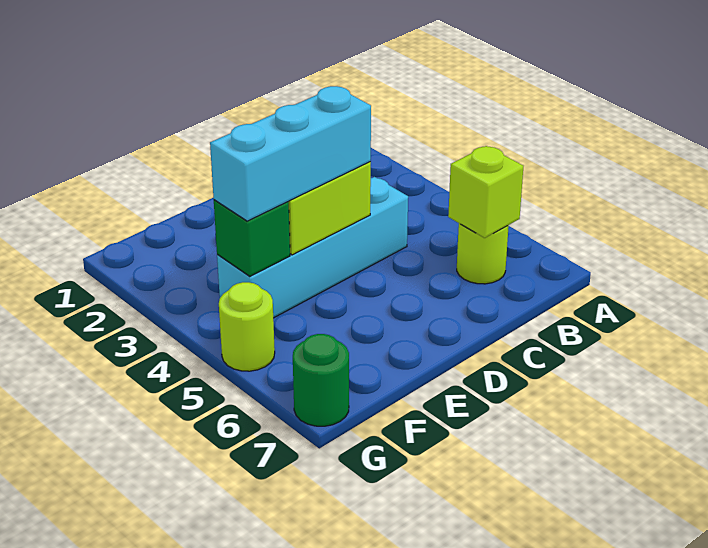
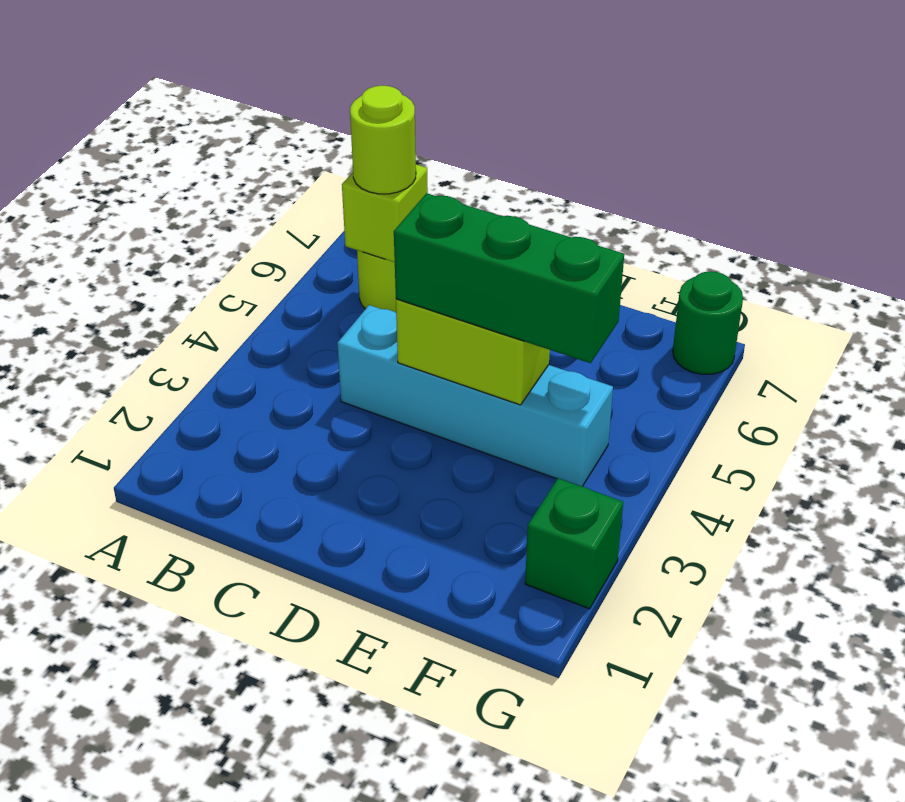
cyan 1x3 brick [210,86,371,221] -> green 1x3 brick [394,193,624,363]
green 1x1 brick [214,200,290,276] -> green 1x1 brick moved to [525,478,623,609]
lime 1x1 round brick [219,282,275,371] -> lime 1x1 round brick moved to [350,85,416,194]

